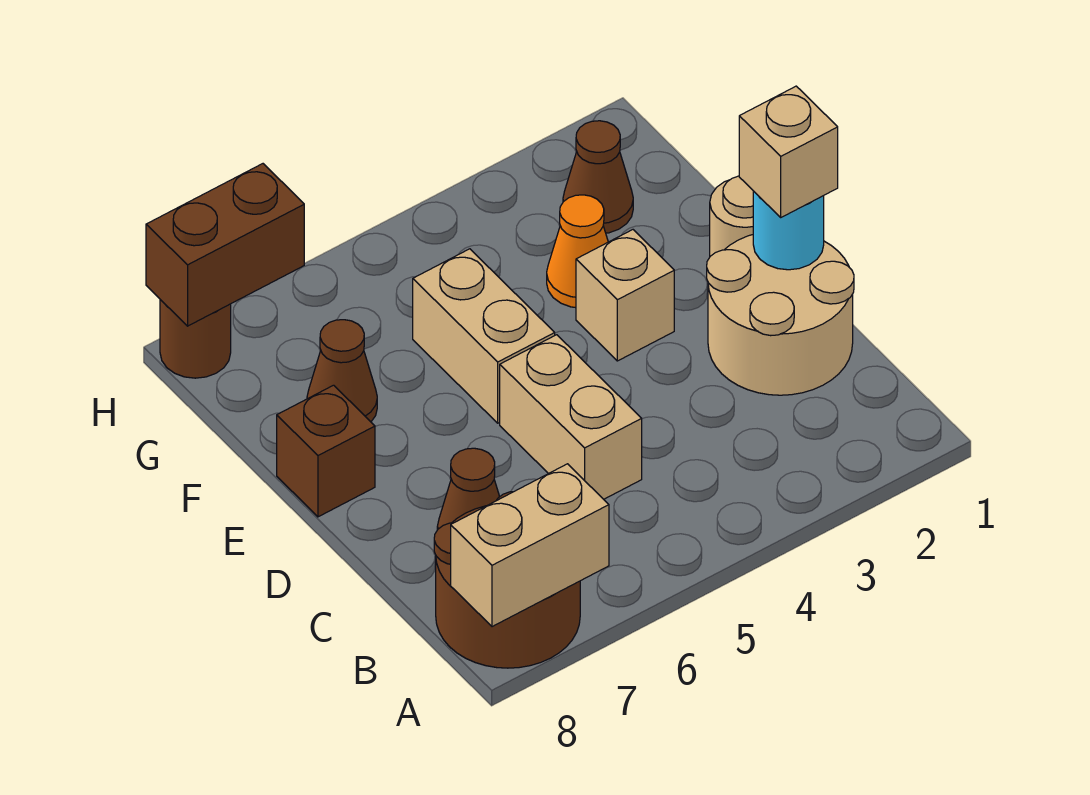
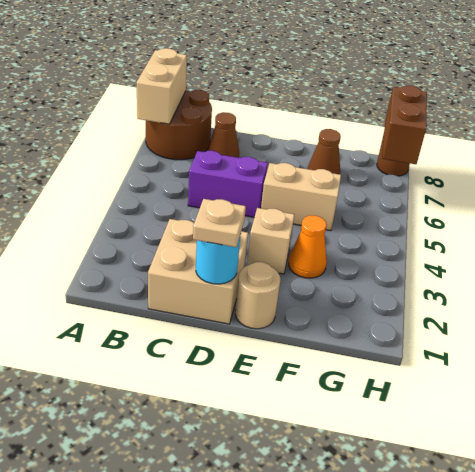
tan 2x2 round brick [707,235,854,395] -> tan 2x2 brick [148,219,248,324]
tan 1x2 brick [500,335,642,499] -> purple 1x2 brick [188,151,268,217]
tan 1x1 brick [739,86,838,217] -> tan 1x1 plate [193,199,246,247]
brown 1x1 brick [277,385,375,517] -> none
brown 1x1 cone [563,121,633,233] -> none

